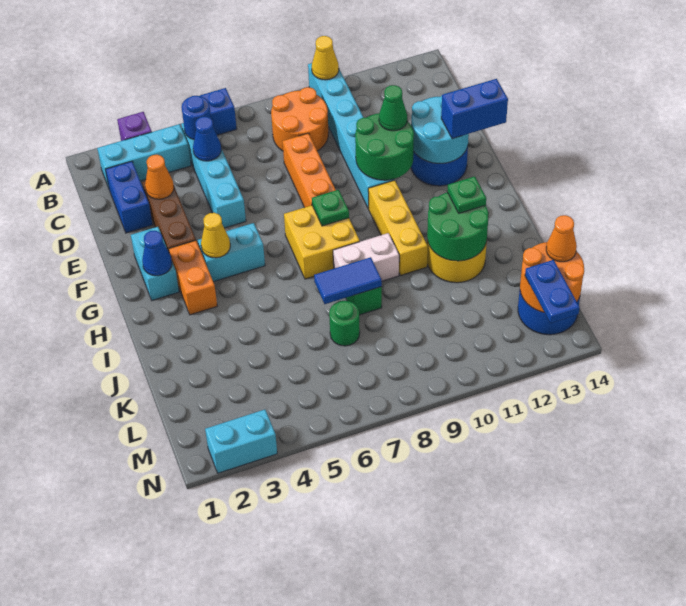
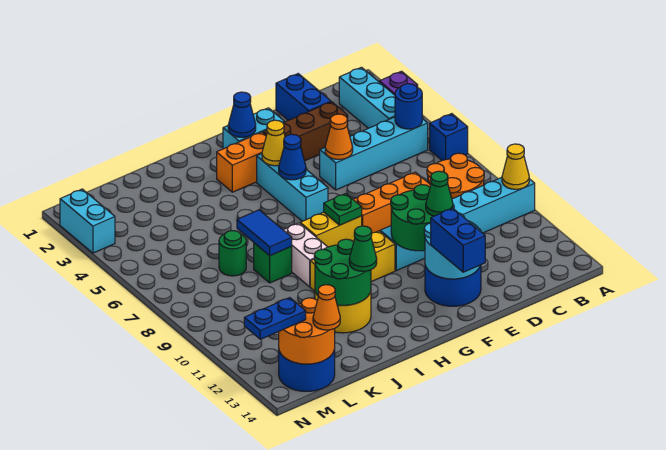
blue 1x2 brick [105,161,153,233] -> blue 1x2 brick turned to [276,74,331,120]
blue 1x1 cone [193,117,221,161] -> blue 1x1 cone moved to [279,134,306,180]
orange 1x1 cone [145,155,174,199] -> orange 1x1 cone moved to [325,114,353,159]
cyan 1x2 brick [198,223,265,282] -> cyan 1x3 brick [257,154,328,221]
yellow 2x2 brick [284,205,360,279] -> yellow 1x2 brick [300,212,362,247]
green 1x1 plate [447,176,486,213] -> green 1x1 cone [349,226,377,271]

